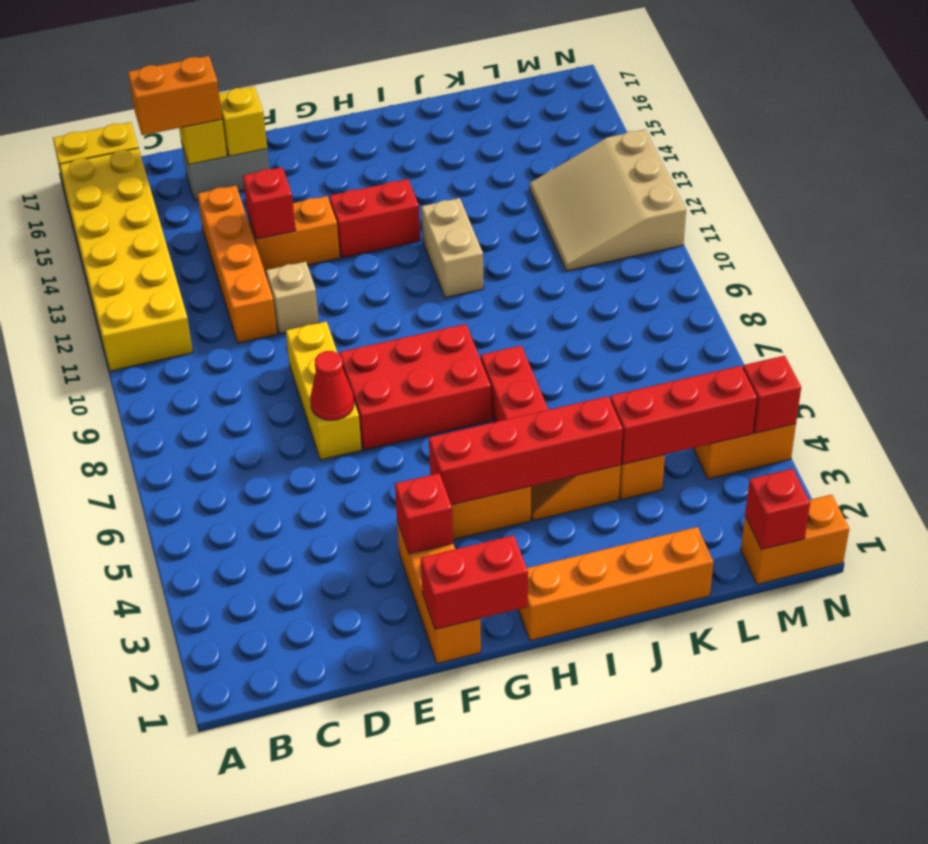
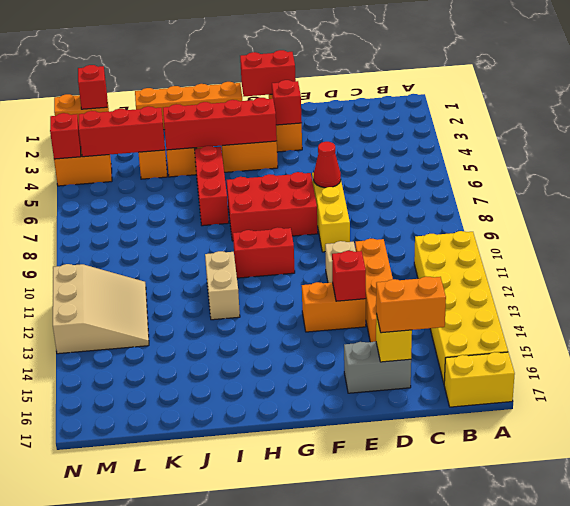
yellow 1x1 brick [219,87,267,156] -> none
red 1x2 brick [329,179,420,258] -> red 1x2 brick moved to [233,227,295,278]

